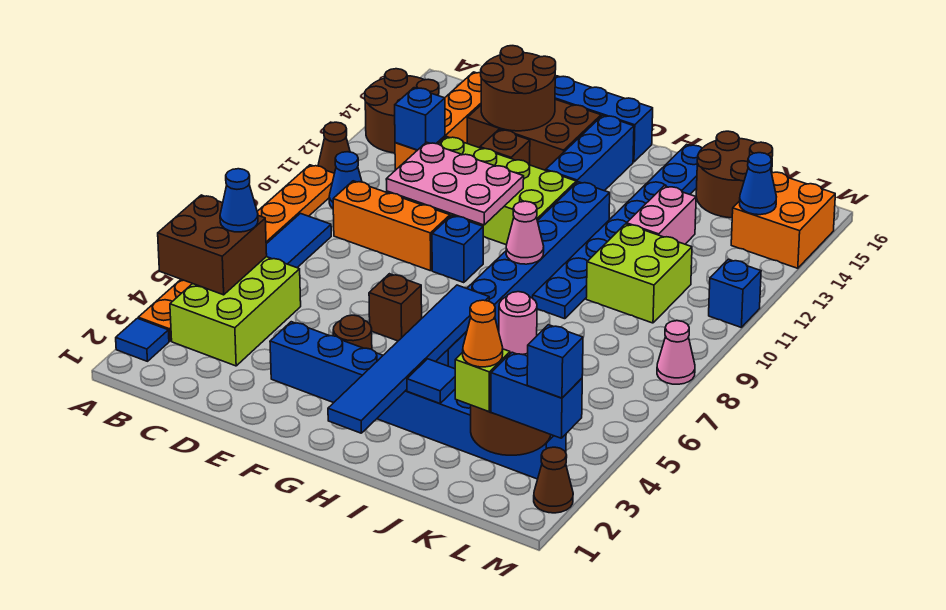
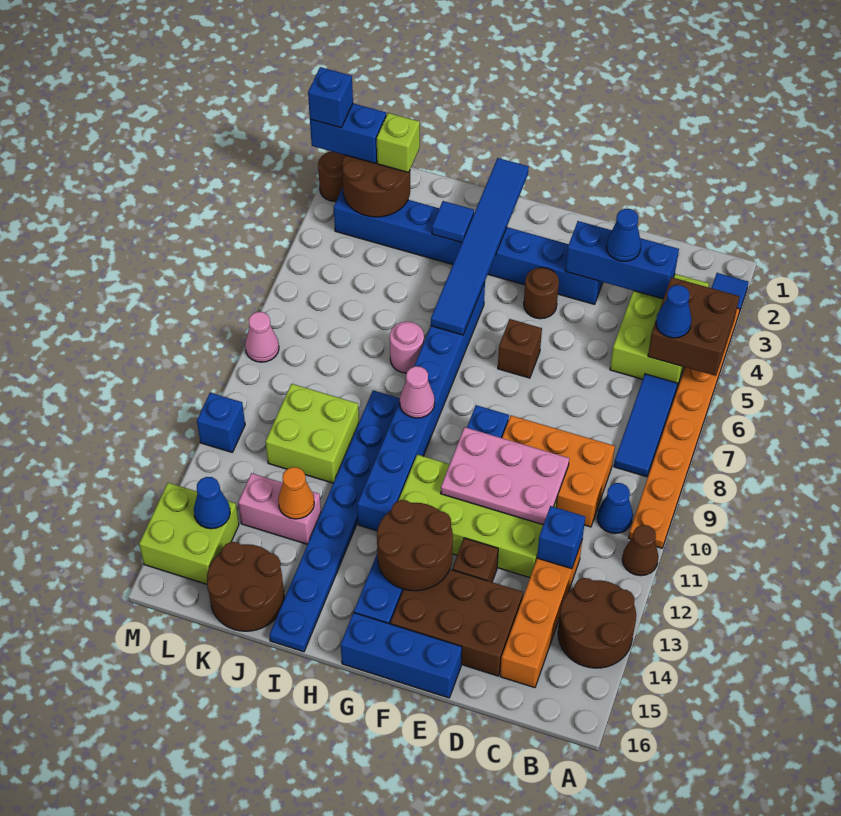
none -> blue 1x3 brick [565,221,679,299]
orange 1x3 brick [333,181,450,271] -> orange 2x3 brick [502,415,615,527]
none -> blue 1x1 cone [606,209,641,261]
brown 2x2 round brick [481,46,556,131] -> brown 2x2 round brick moved to [377,500,453,591]
pink 1x2 brick [626,186,696,244] -> pink 1x2 brick turned to [238,473,321,544]
orange 1x1 cone [463,300,503,367] -> orange 1x1 cone moved to [278,467,314,519]
orange 2x2 brick [731,172,835,268] -> lime 2x2 brick [139,483,239,584]
brown 1x1 cone [534,447,573,513] -> brown 1x1 round brick [318,152,344,202]

